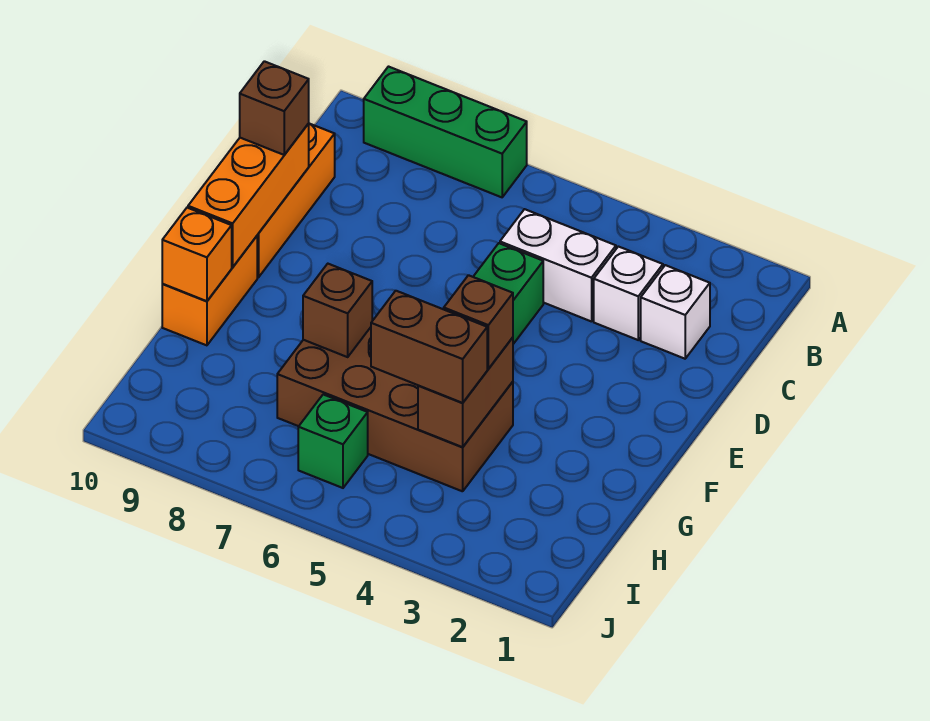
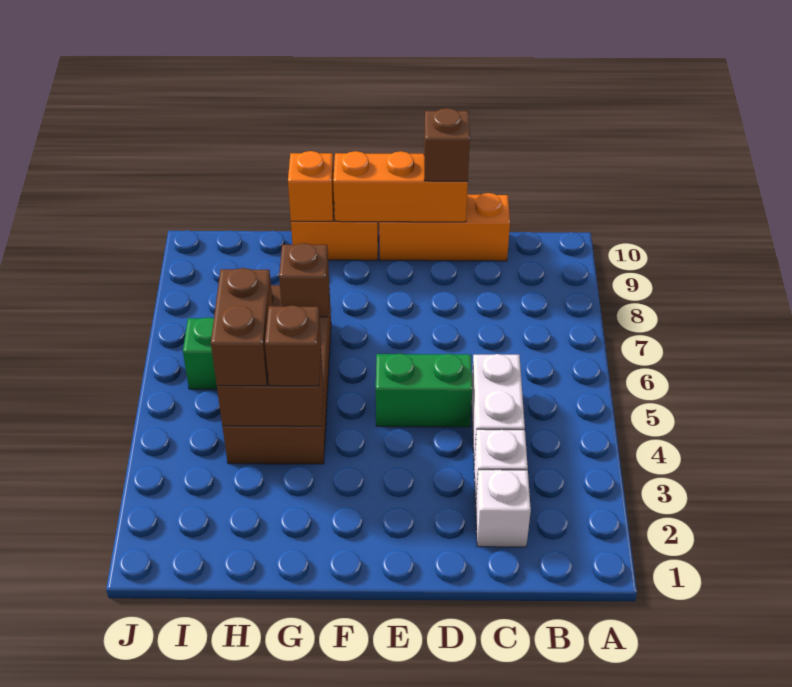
green 1x3 brick [364,67,527,197] -> none

